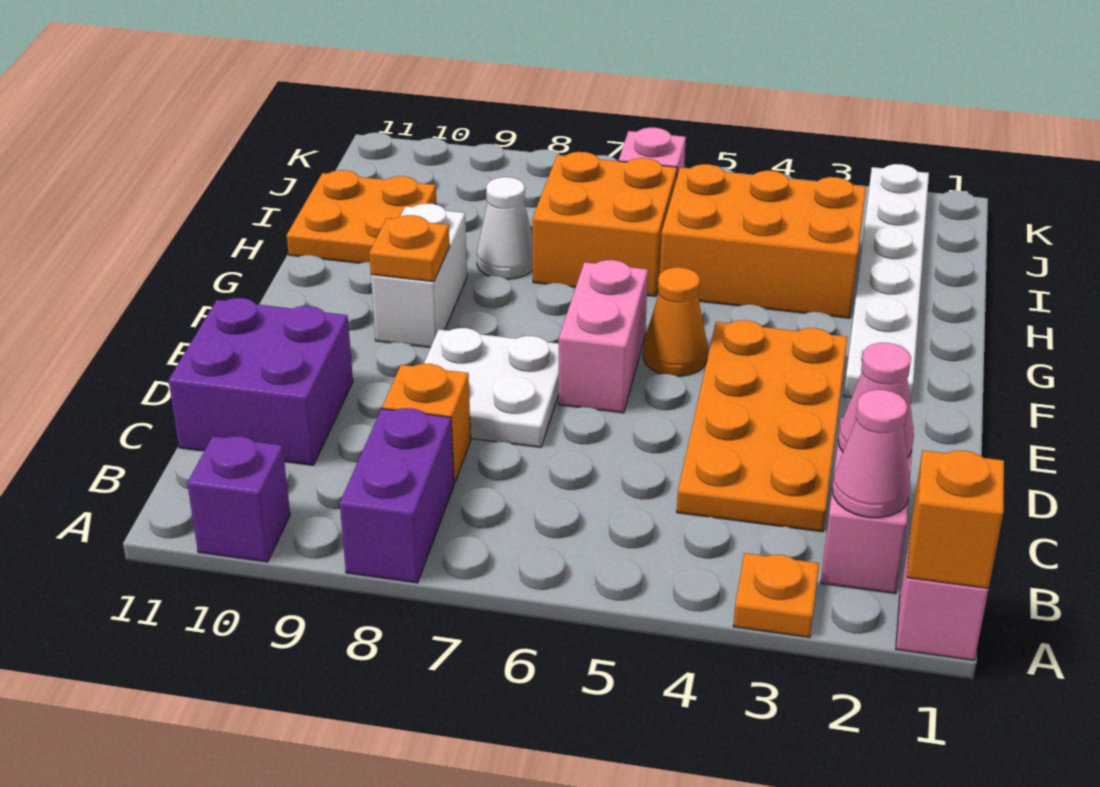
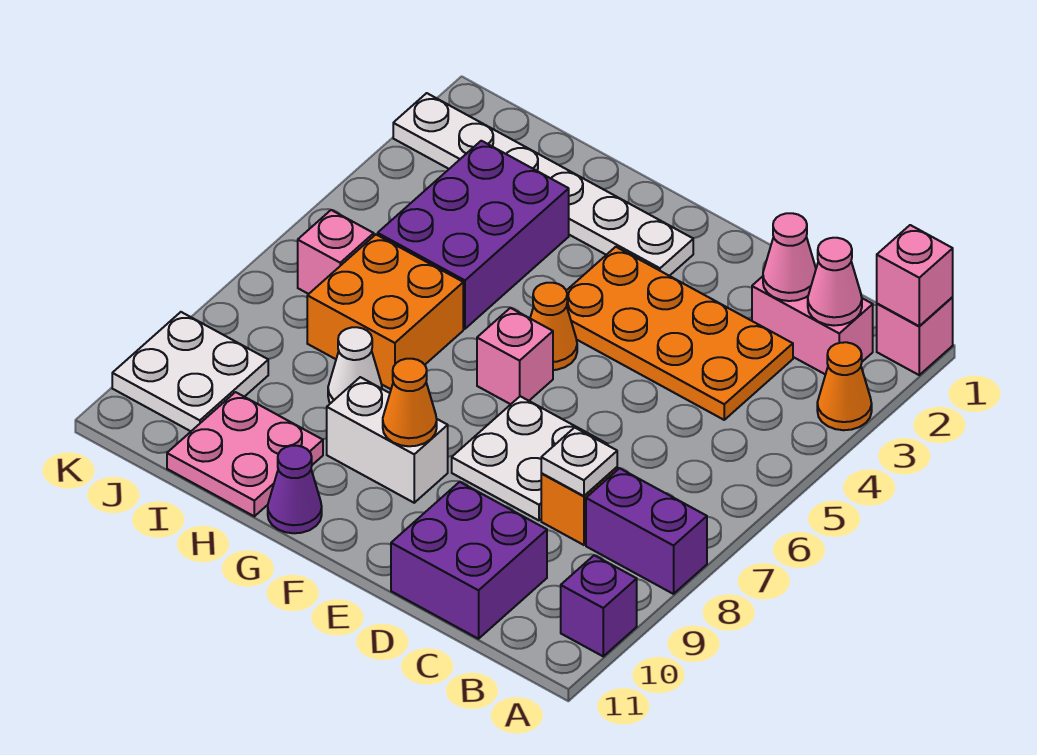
orange 1x1 brick [907,451,1004,588] -> pink 1x1 brick [877,225,953,326]
orange 1x1 plate [733,553,819,638] -> orange 1x1 cone [817,342,872,430]
none -> white 1x1 plate [541,427,617,496]
pink 1x2 brick [559,260,648,413] -> pink 1x1 brick [477,308,553,404]
orange 1x1 plate [369,215,450,282] -> orange 1x1 cone [383,359,437,446]
none -> purple 1x1 cone [268,446,322,533]
orange 2x3 brick [660,164,866,318] -> purple 2x3 brick [378,141,569,329]
orange 2x2 plate [287,170,436,263] -> pink 2x2 plate [167,392,323,516]
none -> white 2x2 plate [112,312,268,431]

